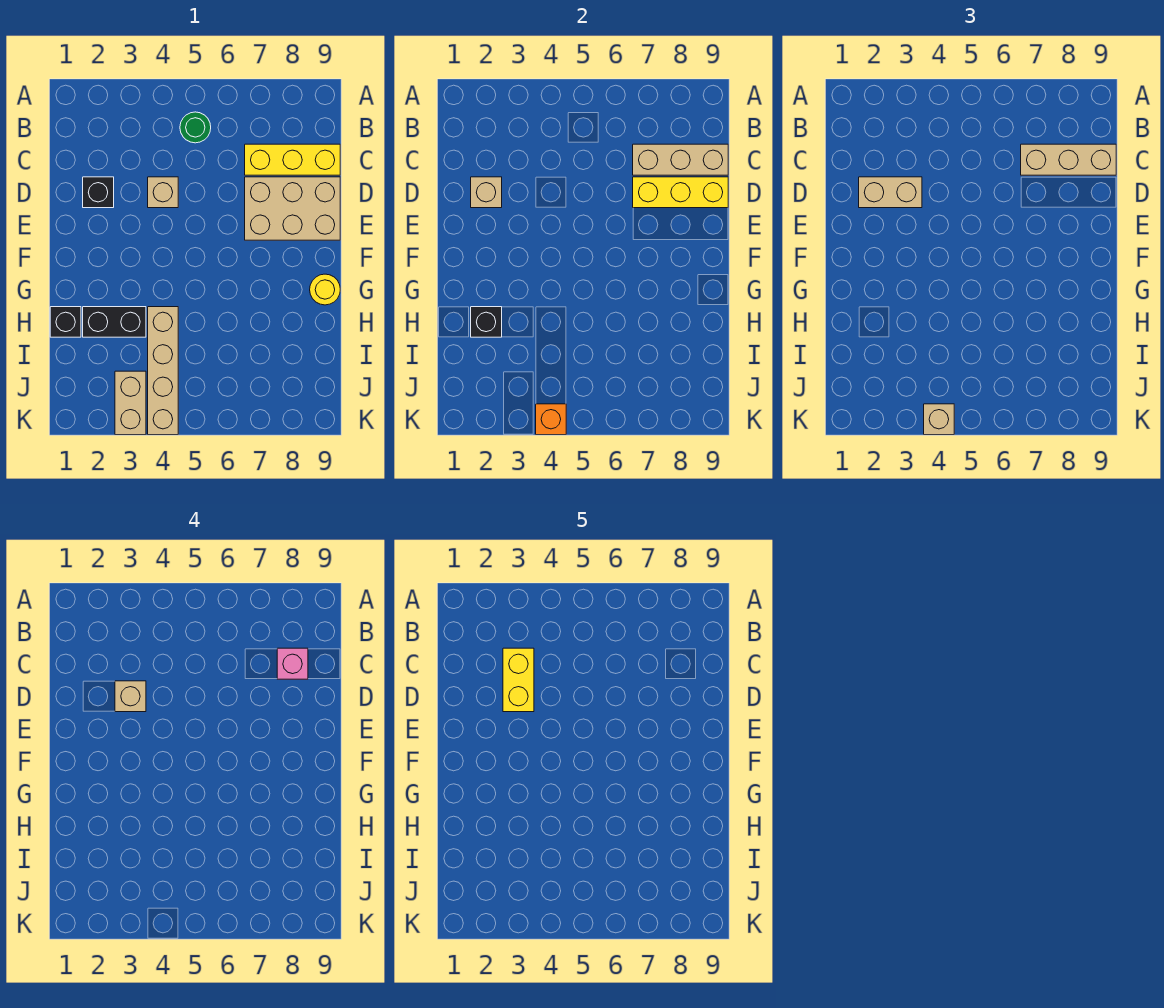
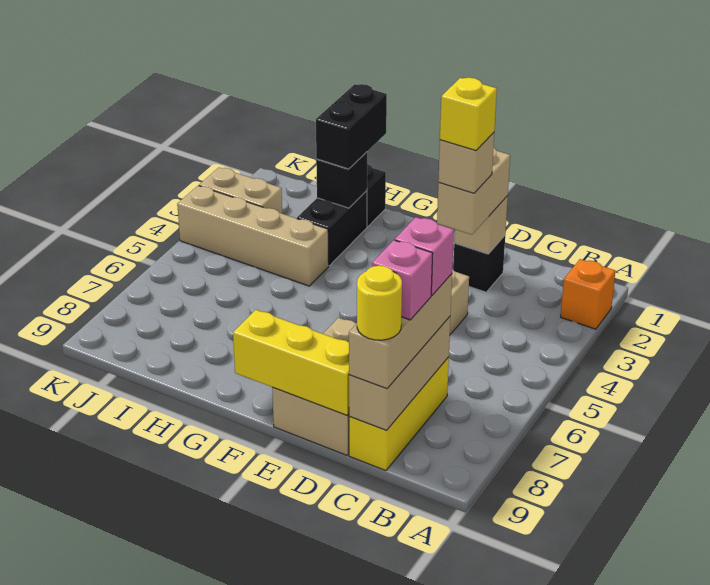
green 1x1 round brick [180,112,211,143] -> none
yellow 1x2 brick [503,648,534,712] -> yellow 1x1 brick [440,78,497,151]
none -> pink 1x1 brick [395,217,454,295]
yellow 1x3 brick [633,177,728,208] -> yellow 1x3 brick turned to [233,310,349,415]
yellow 1x1 round brick [310,274,340,305] -> yellow 1x1 round brick moved to [357,266,402,340]
none -> black 1x2 brick [316,84,387,169]
orange 1x1 brick [536,404,566,435] -> orange 1x1 brick moved to [561,259,615,329]
tan 1x1 brick [924,404,954,435] -> none

